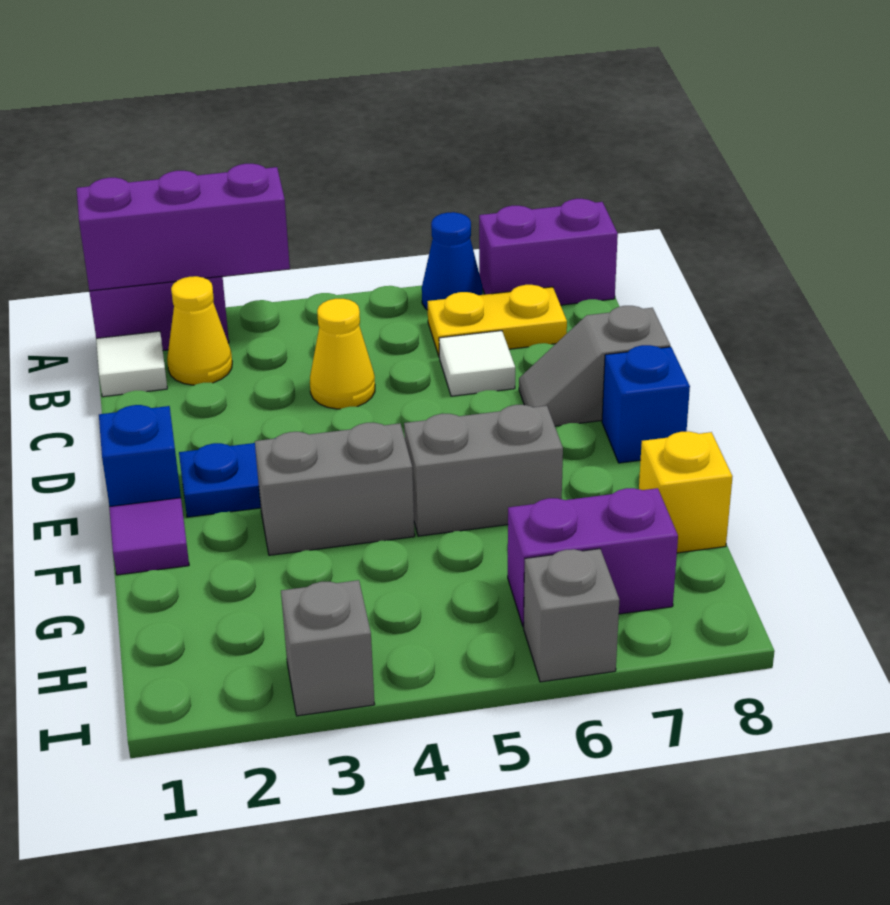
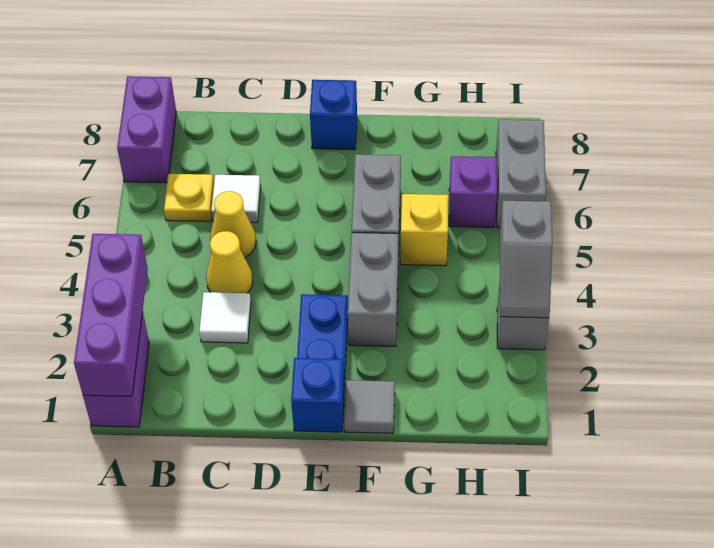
blue 1x1 cone [422,212,483,310] -> none
white 1x1 tile [96,331,167,397] -> white 1x1 tile moved to [199,292,251,343]
yellow 1x1 cone [167,276,232,385] -> yellow 1x1 cone moved to [210,191,256,258]
yellow 1x2 plate [428,285,567,356] -> yellow 1x1 plate [164,174,214,222]
grey 1x2 slope [519,306,670,426] -> grey 1x2 slope moved to [500,201,552,318]
purple 1x1 tile [109,498,189,575] -> grey 1x1 tile [344,380,395,433]
yellow 1x1 brick [639,431,733,553] -> yellow 1x1 brick moved to [401,194,448,266]
purple 1x2 brick [508,488,678,627] -> purple 1x1 brick [449,156,497,227]
grey 1x1 brick [524,549,619,682] -> grey 1x2 brick [496,120,546,228]

